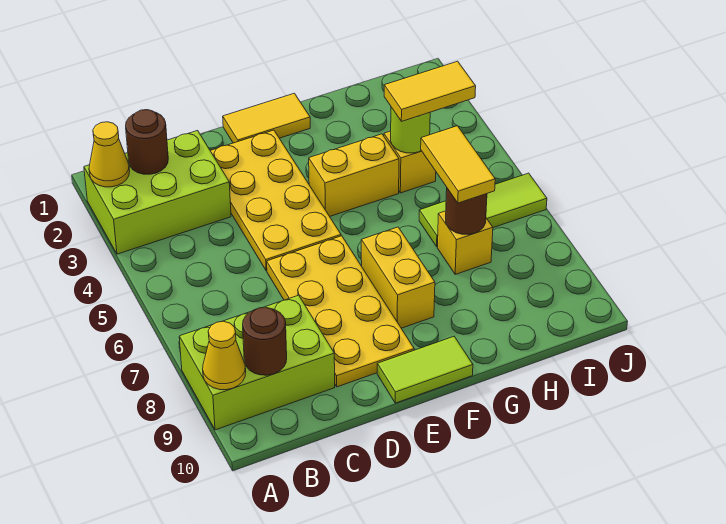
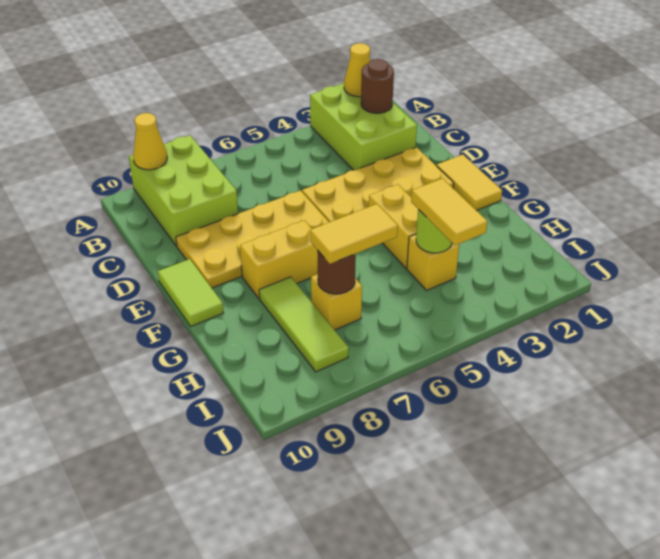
brown 1x1 round brick [243,307,287,375] -> none
lime 1x3 tile [419,173,547,247] -> lime 1x3 tile moved to [259,277,349,372]

